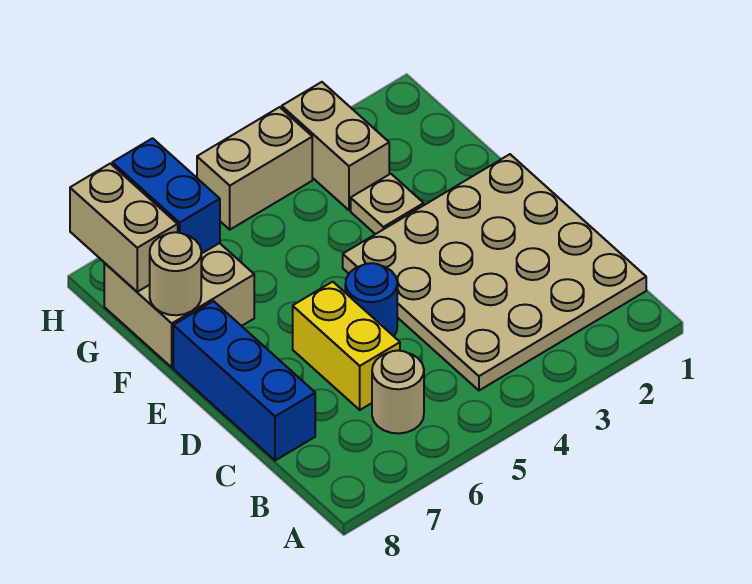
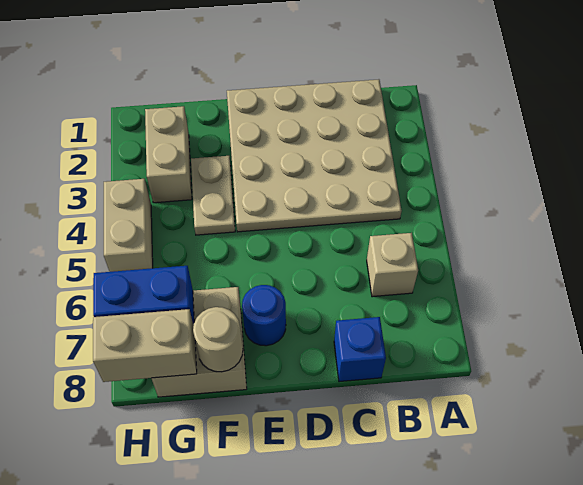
tan 1x1 round brick [372,351,424,433] -> tan 1x1 brick [367,233,418,297]
yellow 1x2 brick [293,282,400,410] -> none
blue 1x3 brick [173,301,315,461] -> blue 1x1 brick [334,317,386,382]
blue 1x1 round brick [345,263,397,336] -> blue 1x1 round brick moved to [242,285,286,346]
tan 1x1 plate [351,174,424,234] -> tan 1x2 plate [191,156,235,235]
tan 1x2 brick [282,82,389,210] -> tan 1x2 brick turned to [145,106,192,203]

